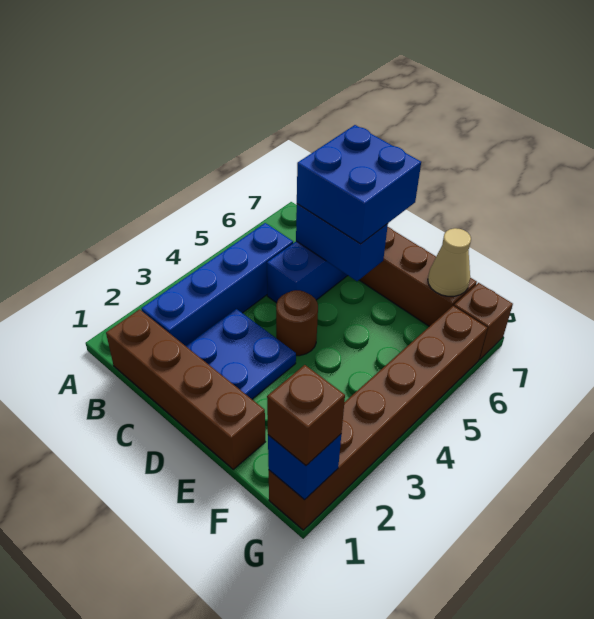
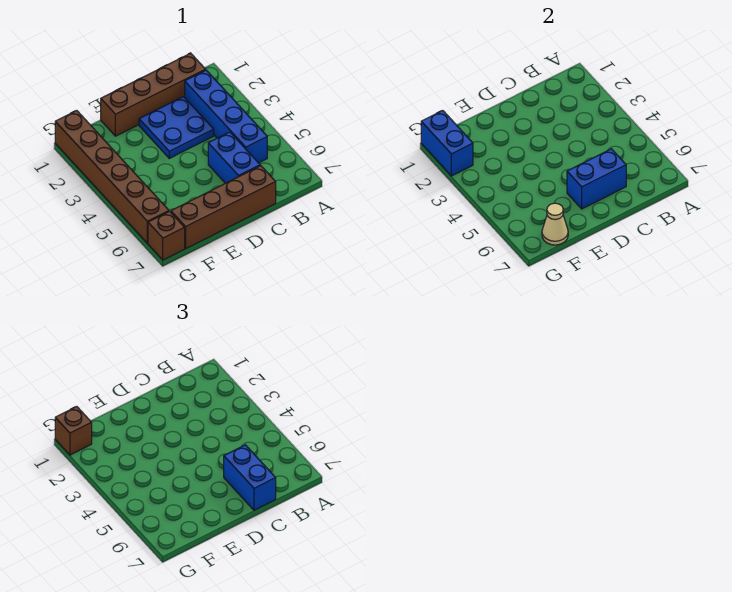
blue 2x2 brick [297,125,421,244] -> blue 1x2 brick [224,445,276,510]
brown 1x1 round brick [276,290,318,356] -> none
blue 1x1 brick [268,434,341,500] -> blue 1x2 brick [421,111,473,176]

